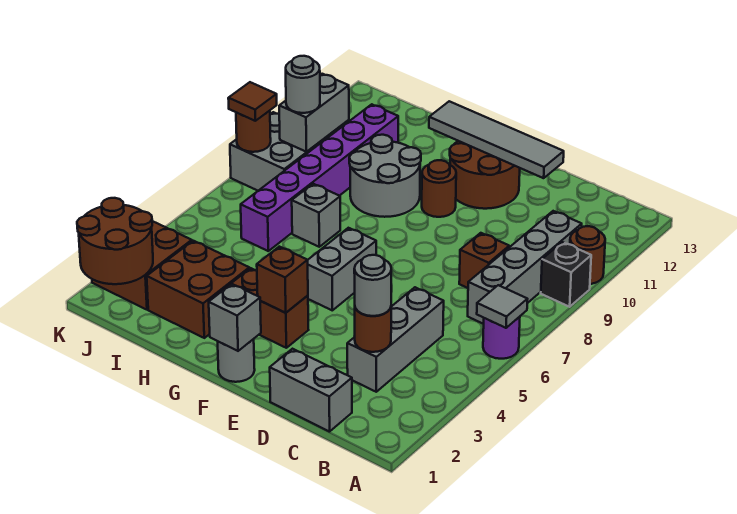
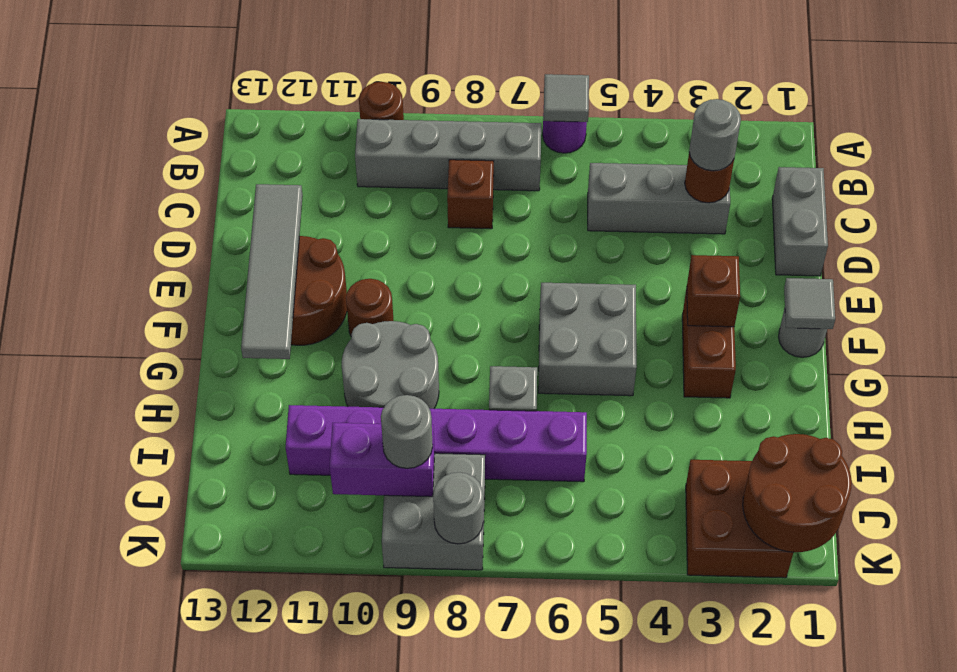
black 1x1 brick [541,242,591,307] -> none
grey 1x1 brick [209,284,261,351] -> grey 1x1 tile [784,278,835,329]
grey 1x2 brick [308,228,376,310] -> grey 2x2 brick [538,283,637,396]
brown 2x2 brick [147,241,249,338] -> none
grey 1x2 brick [279,74,349,152] -> purple 1x2 brick [330,423,435,497]
brown 1x1 round brick [236,111,271,152] -> grey 1x1 round brick [433,472,483,544]
brown 1x1 tile [228,82,277,121] -> none

